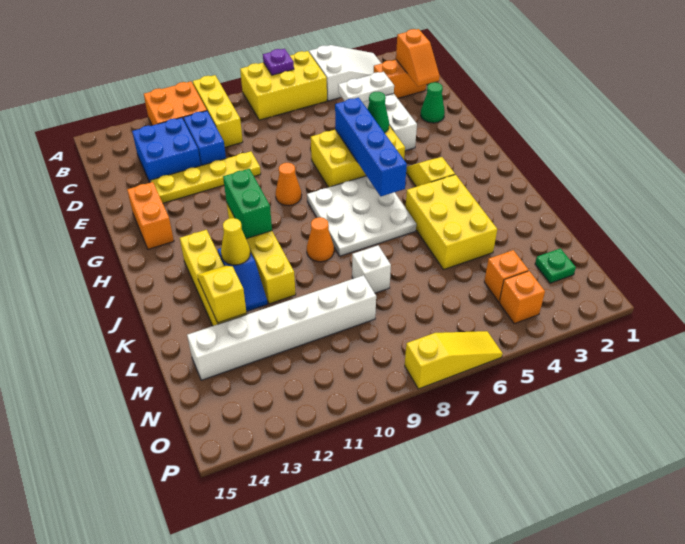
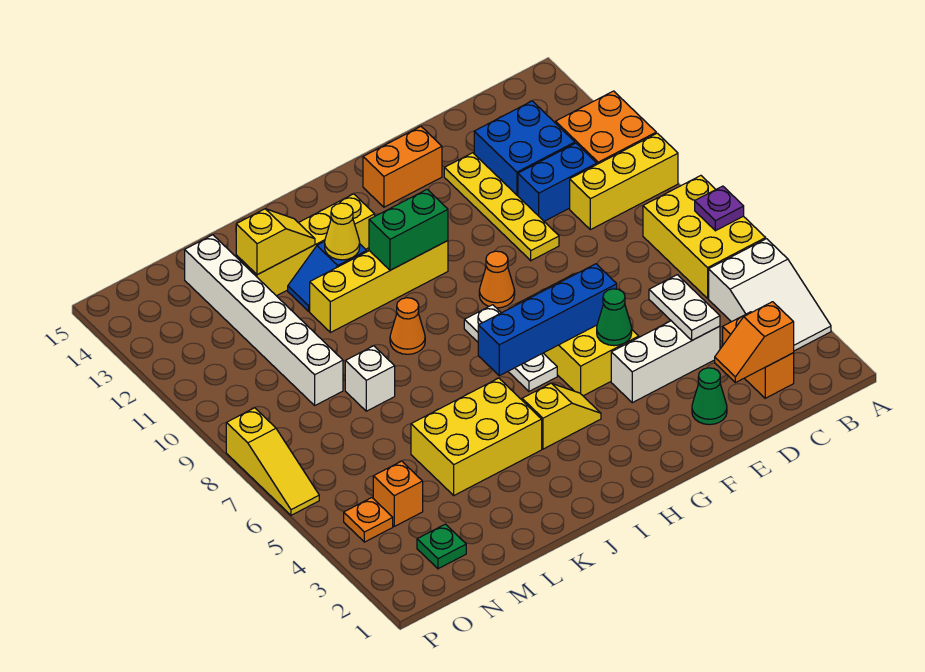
white 3x3 plate [307,176,416,256] -> white 1x3 plate [464,305,557,391]
orange 1x1 brick [499,271,545,324] -> orange 1x1 plate [344,498,393,542]

